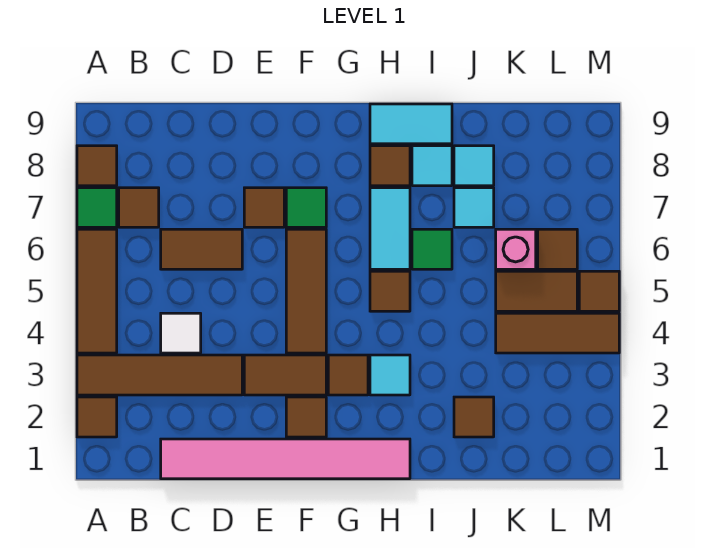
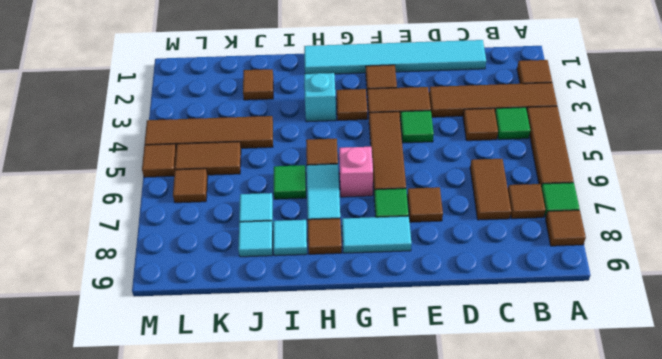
none -> green 1x1 tile [495,107,530,140]
pink 1x6 tile [161,439,410,479] -> cyan 1x6 tile [304,40,486,74]
white 1x1 tile [161,313,201,353] -> brown 1x1 tile [463,108,498,141]
brown 1x2 tile [161,229,242,269] -> brown 1x2 tile turned to [470,159,511,220]
none -> green 1x1 tile [400,111,434,143]
cyan 1x1 tile [370,355,410,395] -> cyan 1x1 brick [304,73,336,122]
cyan 1x2 tile [370,104,452,144] -> cyan 1x2 tile moved to [342,216,411,253]
brown 1x3 tile [496,313,619,353] -> brown 1x4 tile [145,116,273,148]
pink 1x1 brick [496,229,536,269] -> pink 1x1 brick moved to [339,147,373,197]

